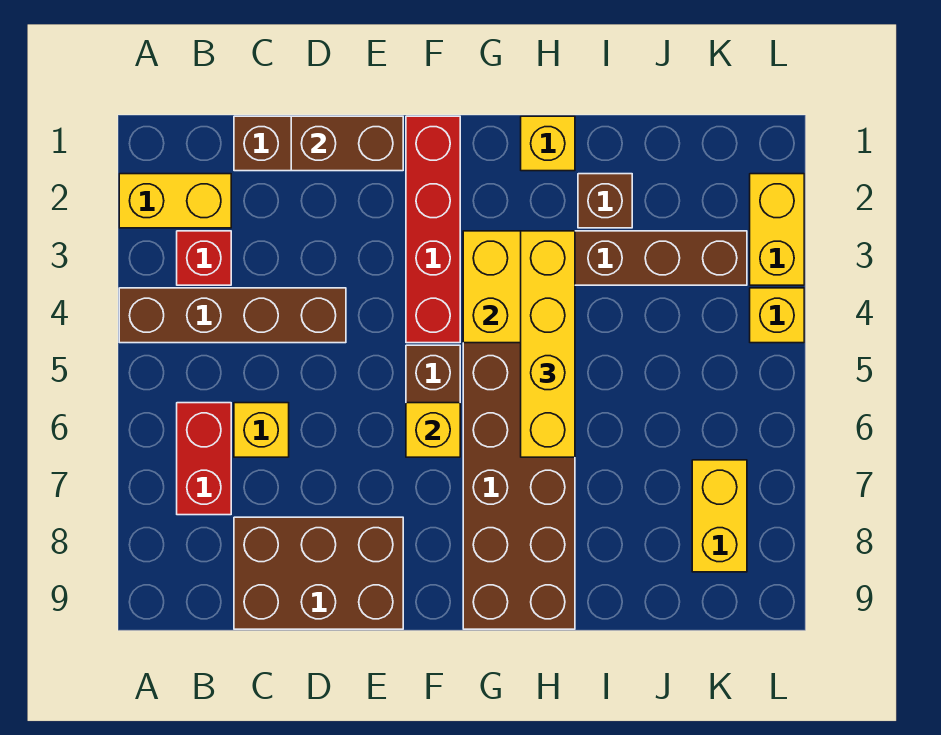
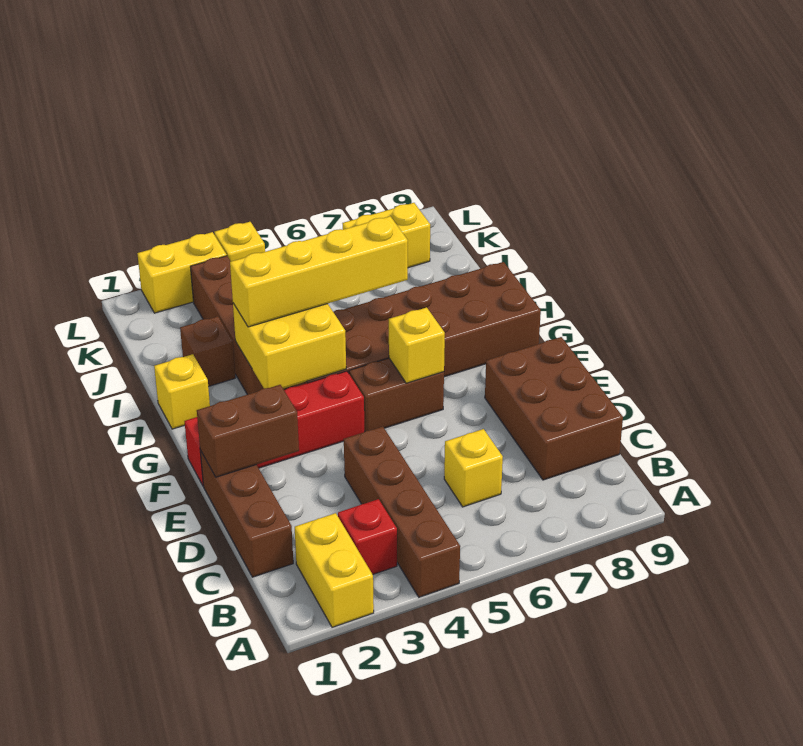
red 1x2 brick [177,403,231,515] -> none
brown 1x2 brick [291,116,403,171] -> brown 1x2 brick turned to [197,385,299,477]

